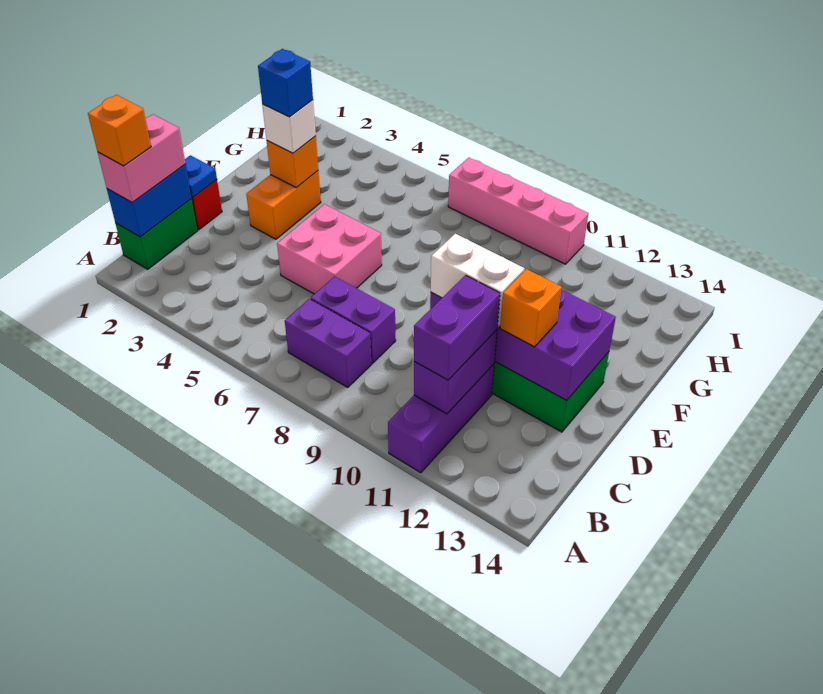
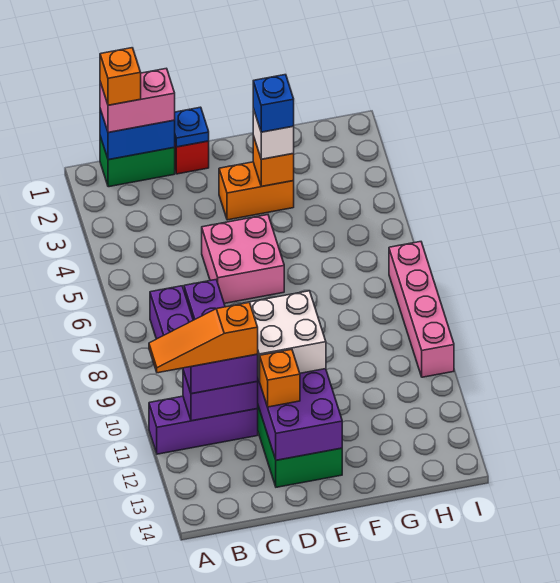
none -> orange 1x3 slope [149,303,258,373]
white 1x2 brick [431,234,524,328] -> white 2x2 brick [243,291,326,381]

